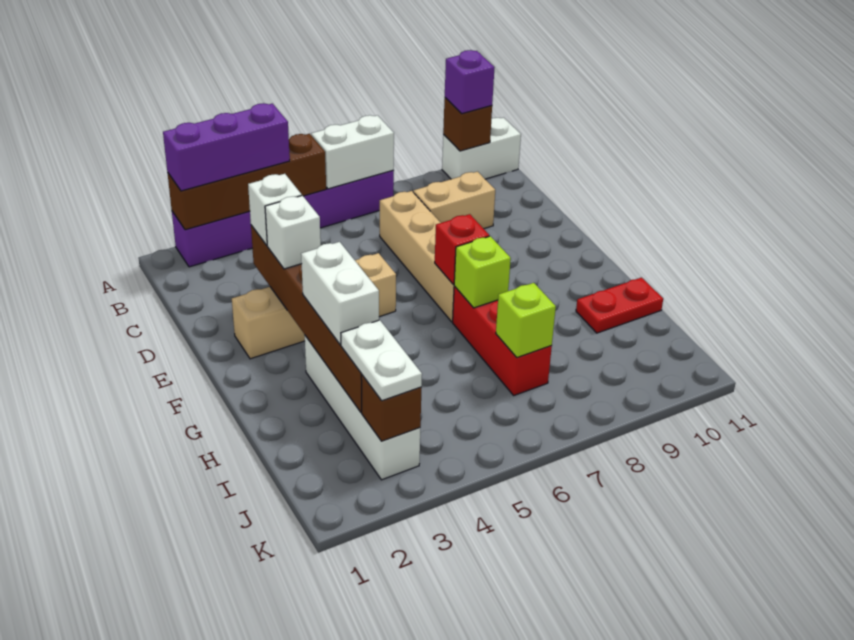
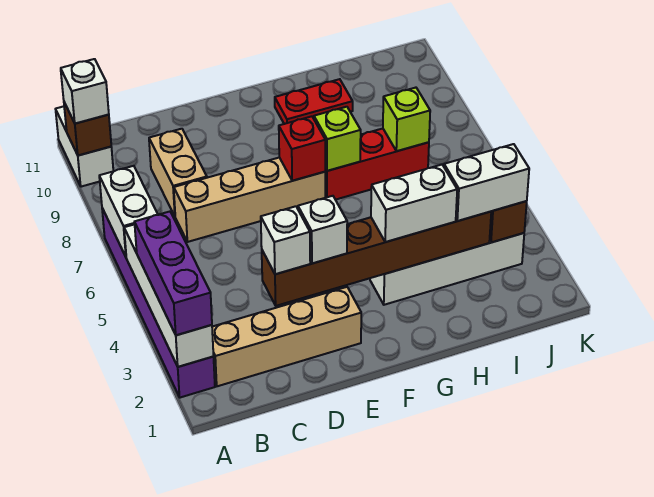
brown 1x4 brick [167,134,326,230] -> white 1x4 brick [124,224,213,367]
purple 1x1 brick [445,50,495,114] -> white 1x1 brick [61,59,109,124]
tan 1x4 brick [232,253,396,359] -> tan 1x4 brick turned to [212,287,361,386]
red 1x2 plate [576,278,663,333] -> red 1x2 plate turned to [275,79,353,124]
white 1x2 plate [341,320,422,401] -> white 1x2 brick [444,144,529,221]

